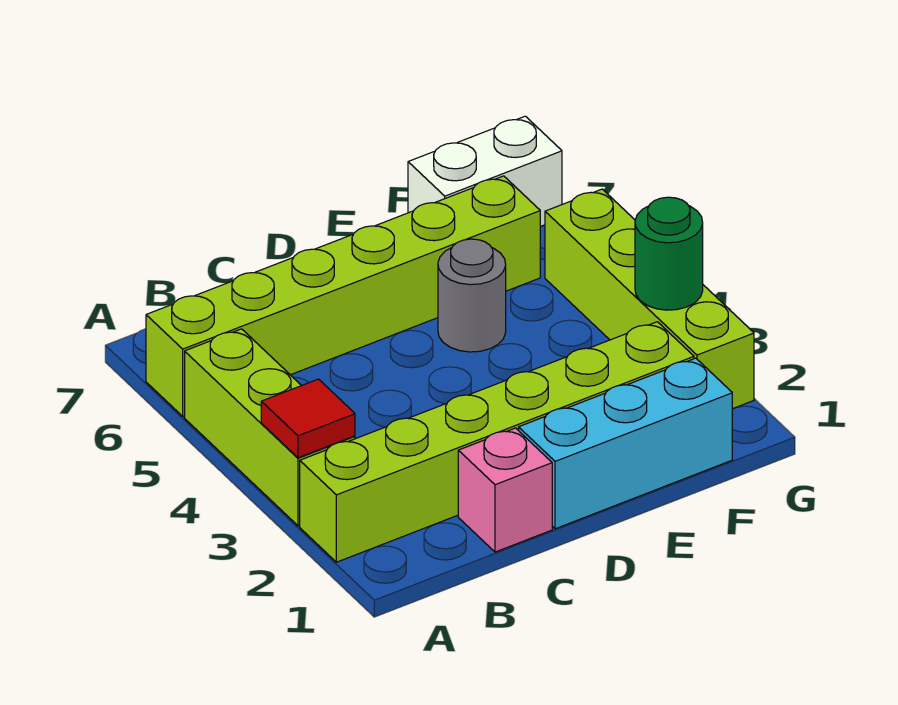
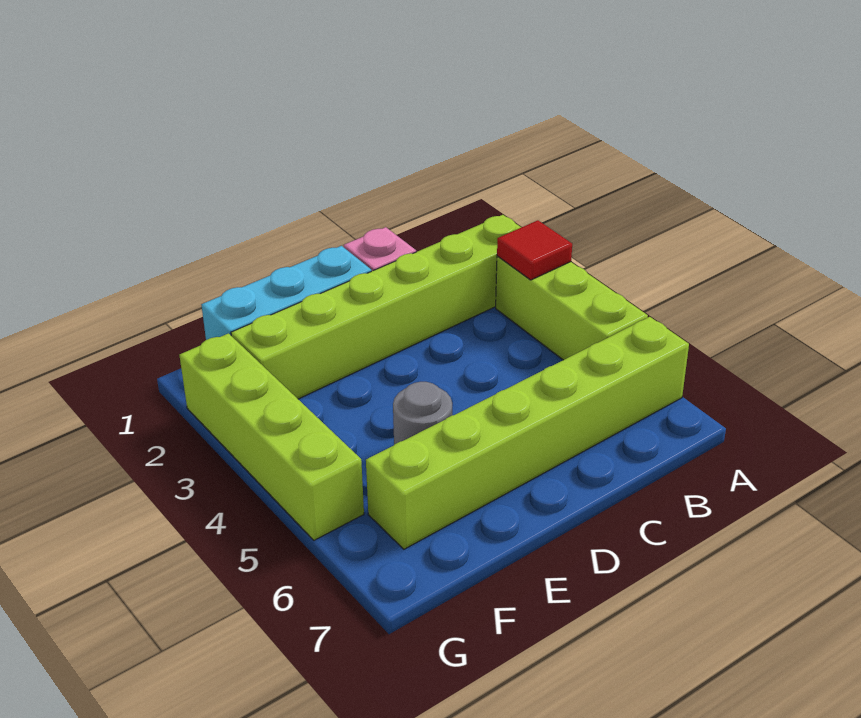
white 1x2 brick [408,116,562,227] -> none
green 1x1 round brick [635,197,703,310] -> none

